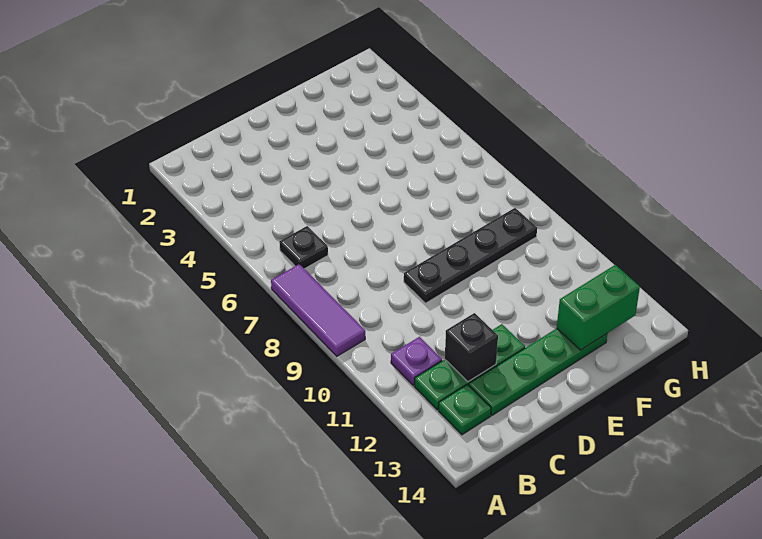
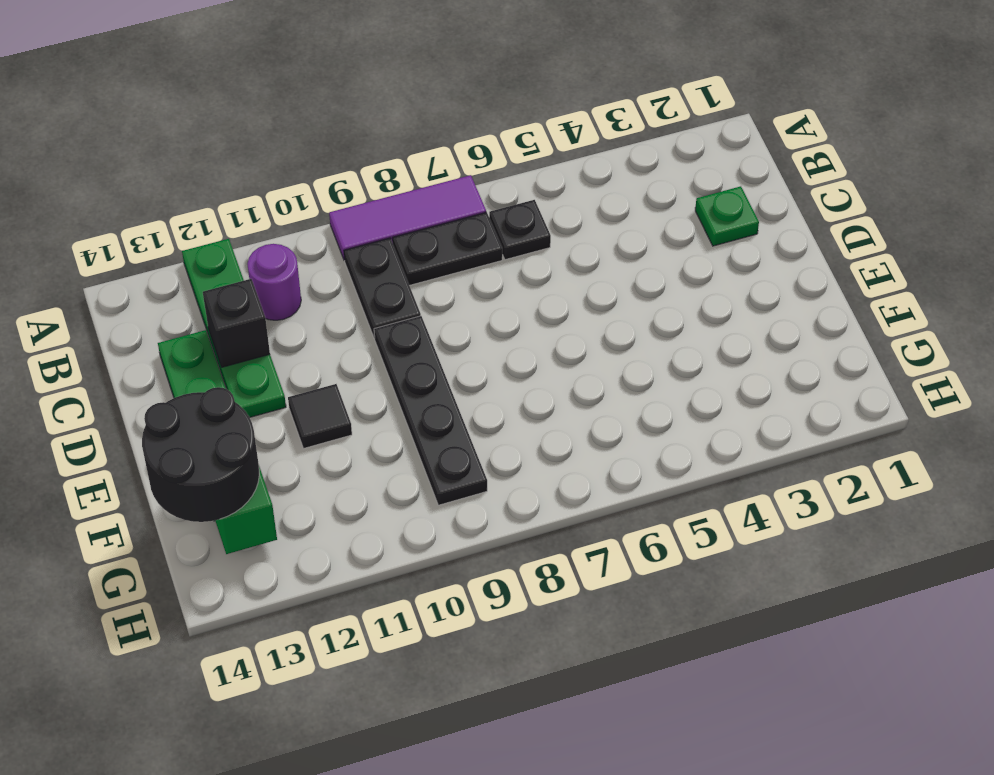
none -> black 1x2 plate [393,212,502,286]
none -> black 1x2 plate [344,238,421,338]
purple 1x1 plate [391,337,442,386] -> purple 1x1 round brick [247,244,301,320]
green 1x3 plate [414,324,525,410] -> green 1x4 plate [182,239,286,417]
green 1x1 plate [439,385,491,435] -> green 1x1 plate moved to [695,186,759,246]
none -> black 1x1 tile [288,384,352,448]
none -> black 2x2 round brick [142,387,259,522]

